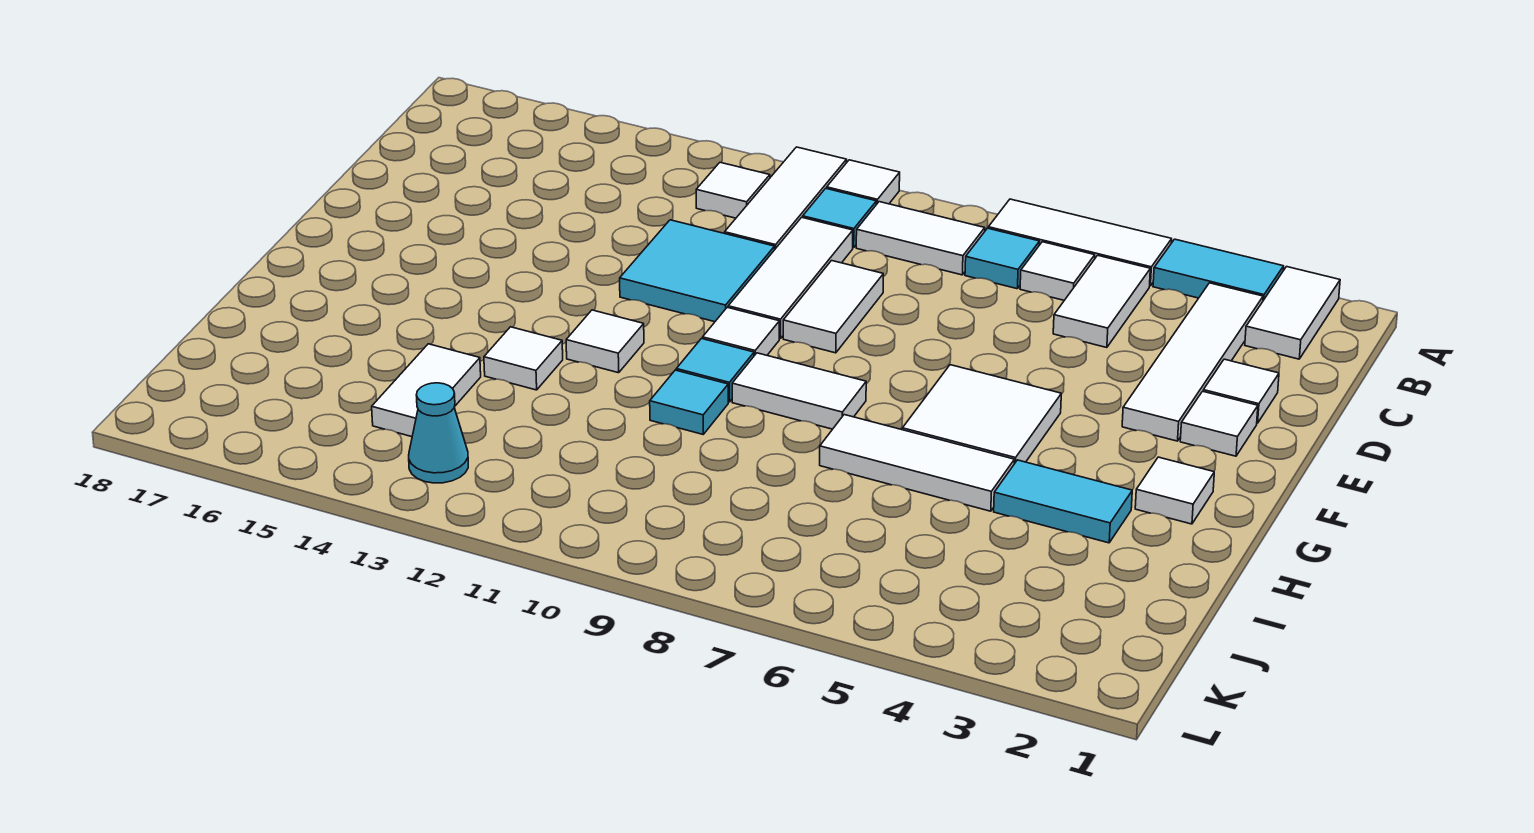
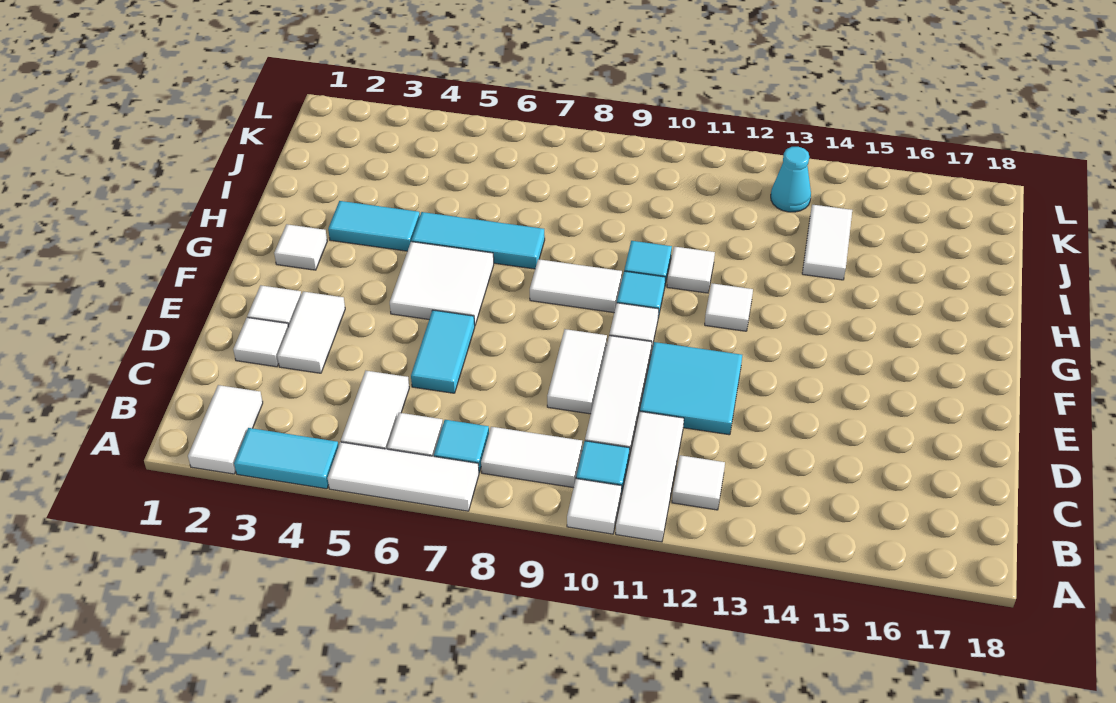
white 1x4 tile [1122,283,1263,441] -> white 1x2 tile [277,292,345,373]
none -> cyan 1x2 tile [411,310,475,393]
white 1x3 tile [820,415,1014,511] -> cyan 1x3 tile [411,212,545,269]
white 1x1 tile [484,327,563,390] -> white 1x1 tile moved to [667,247,715,293]

